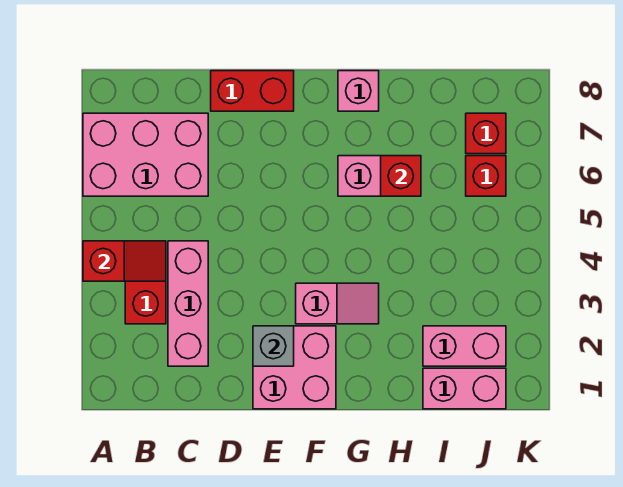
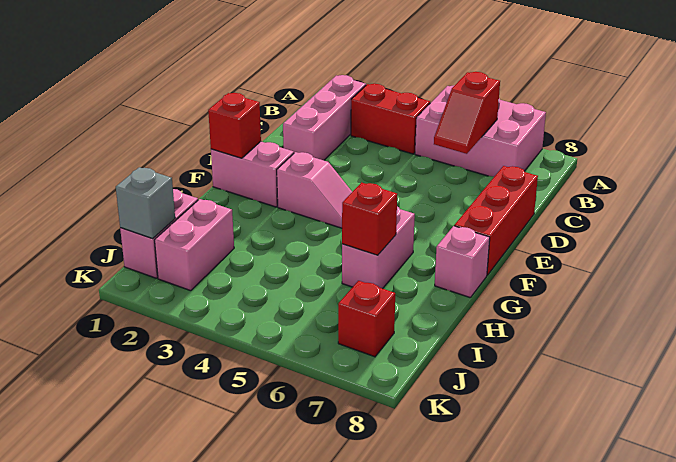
red 1x2 slope [83,241,166,281] -> red 1x2 slope moved to [434,72,500,154]
pink 2x3 brick [83,113,208,196] -> pink 2x3 brick turned to [415,85,546,177]
pink 1x3 brick [168,241,208,366] -> pink 1x3 brick turned to [283,75,366,160]
red 1x2 brick [211,71,294,111] -> red 1x3 brick [454,166,538,275]
pink 2x2 brick [253,326,336,409] -> pink 1x2 brick [211,142,294,207]
grey 1x1 brick [253,326,294,366] -> grey 1x1 brick moved to [116,167,175,239]
pink 1x2 slope [296,283,379,324] -> pink 1x2 slope turned to [277,152,352,228]
red 1x1 brick [466,156,506,196] -> red 1x1 brick moved to [208,93,261,158]

